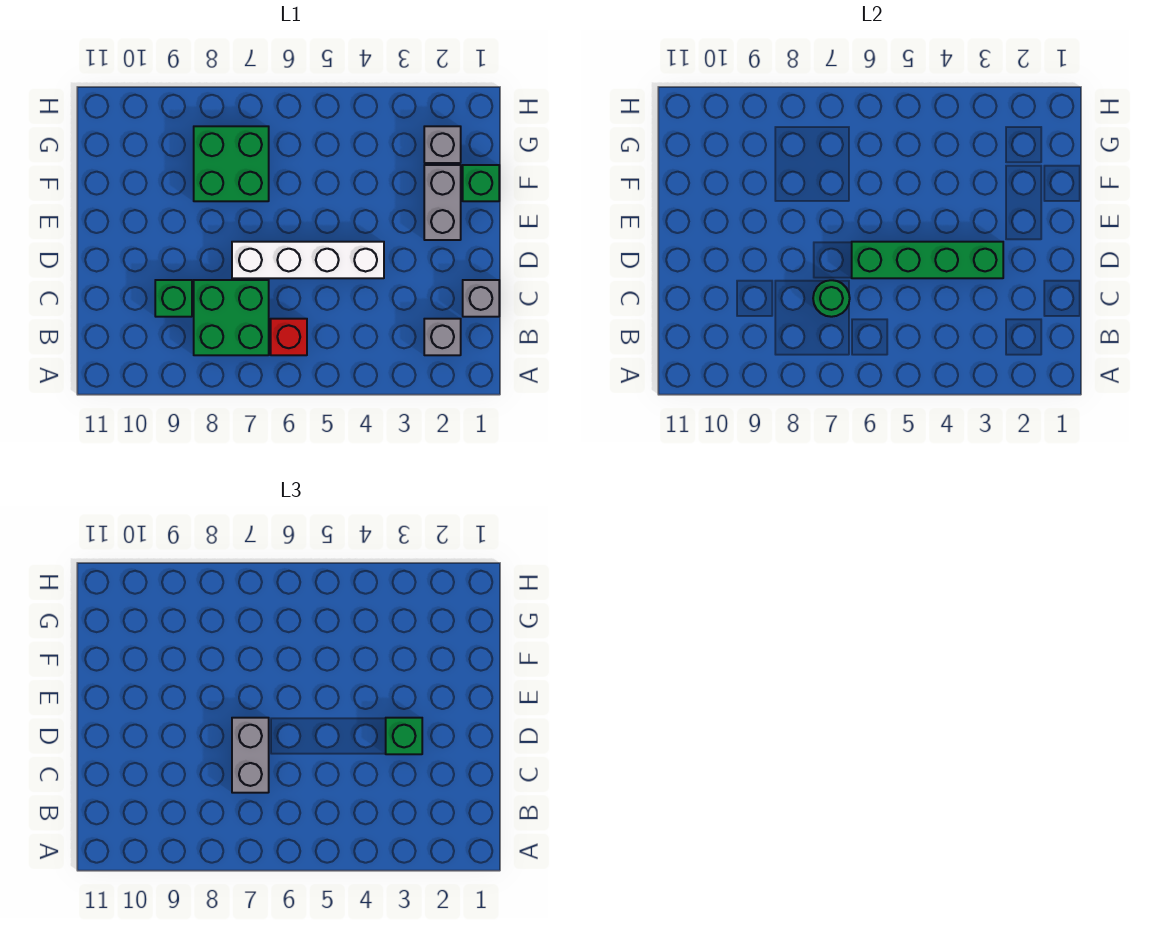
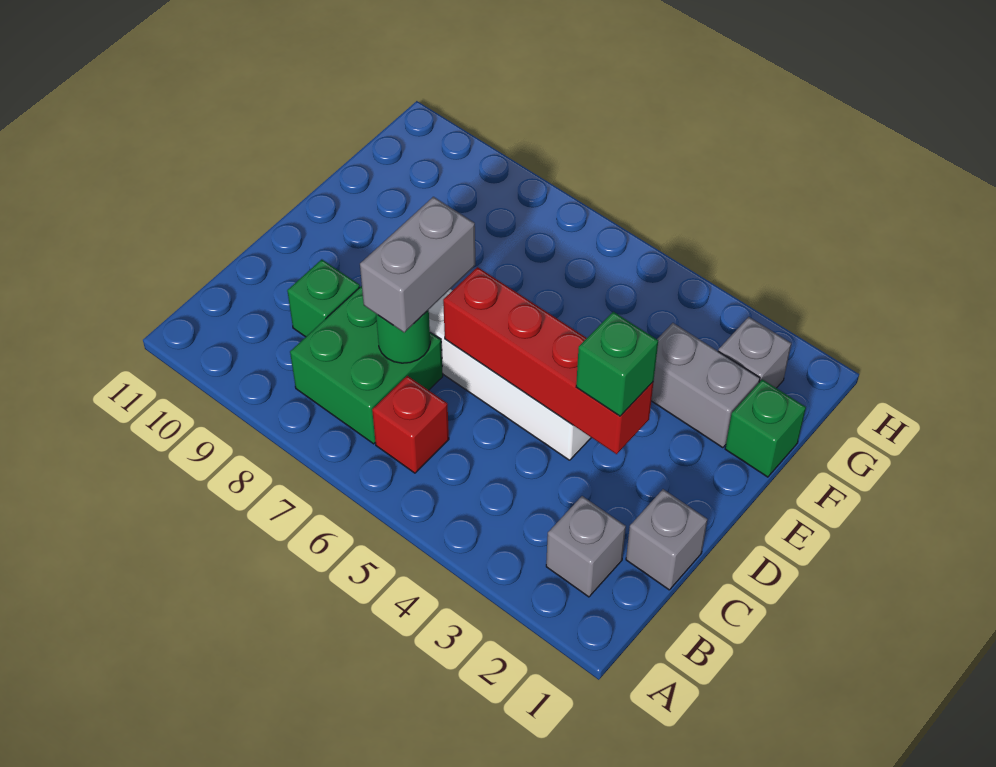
green 1x4 brick [852,242,1003,278] -> red 1x4 brick [443,267,653,454]
grey 1x2 brick [424,165,461,240] -> grey 1x2 brick turned to [651,323,760,448]
green 2x2 brick [194,126,269,201] -> none

